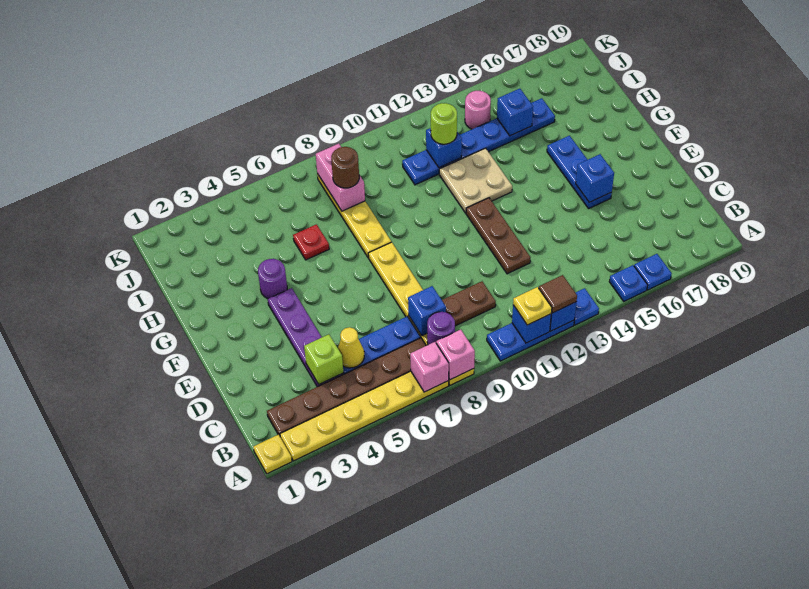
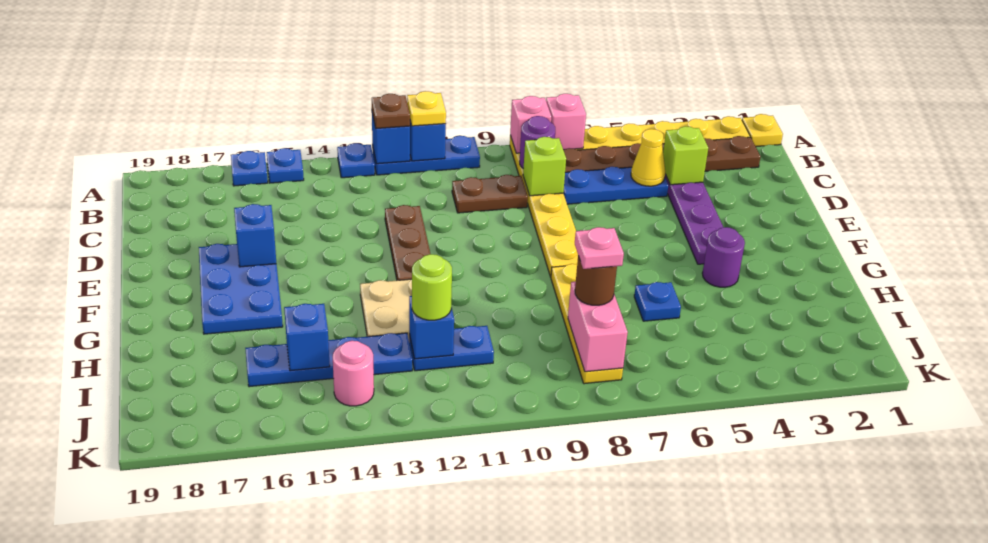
brown 1x1 tile [539,275,577,313] -> brown 1x1 plate [372,94,410,129]
blue 1x1 brick [408,286,446,336] -> lime 1x1 brick [523,137,566,196]
blue 1x3 plate [547,136,612,208] -> blue 2x3 plate [199,244,283,334]
red 1x1 plate [293,224,329,260] -> blue 1x1 plate [634,282,681,321]
none -> pink 1x1 plate [575,227,624,269]

